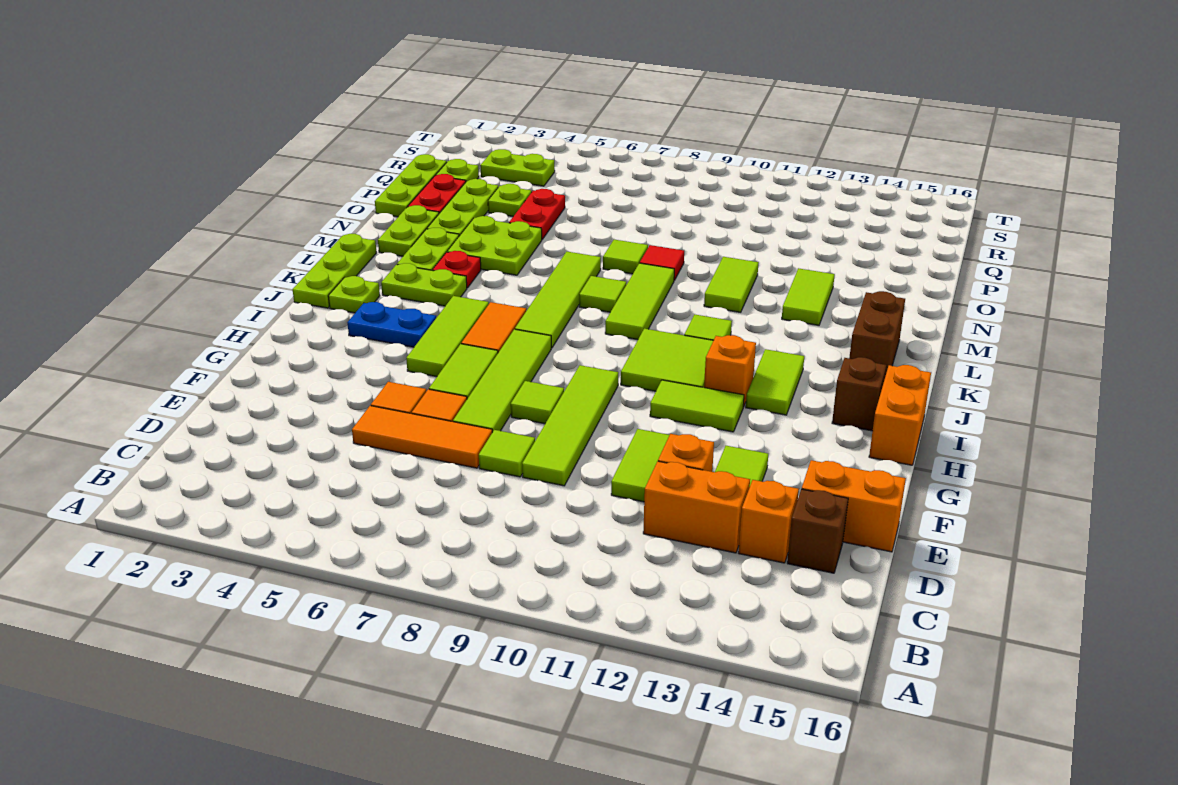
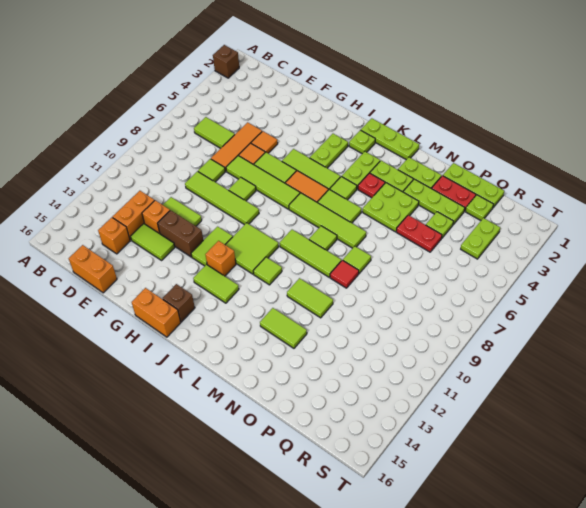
none -> lime 1x2 tile [194,117,235,148]
brown 1x1 brick [787,489,848,573] -> brown 1x1 brick moved to [213,45,239,78]
orange 1x2 brick [802,460,906,552] -> orange 1x2 brick turned to [69,245,117,293]
blue 1x2 plate [347,302,436,347] -> lime 1x2 plate [310,134,348,168]
none -> lime 1x1 tile [330,176,357,200]
none -> lime 1x2 tile [318,189,361,223]
brown 1x2 brick [849,291,905,376] -> brown 1x2 brick moved to [158,210,203,257]

